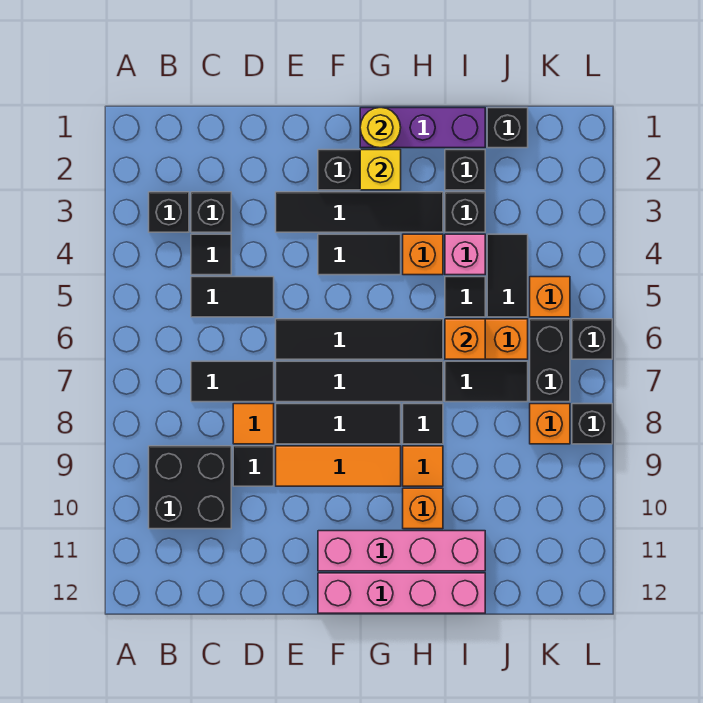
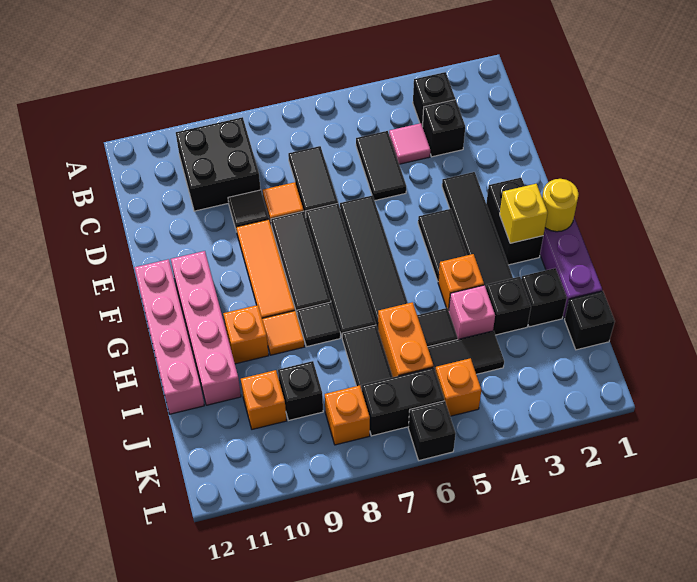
black 1x1 tile [191,234,231,275] -> pink 1x1 tile [389,123,430,164]
orange 1x1 brick [445,319,485,359] -> orange 1x1 brick moved to [241,370,287,429]
black 1x1 brick [572,404,612,444] -> black 1x1 brick moved to [278,361,323,420]

